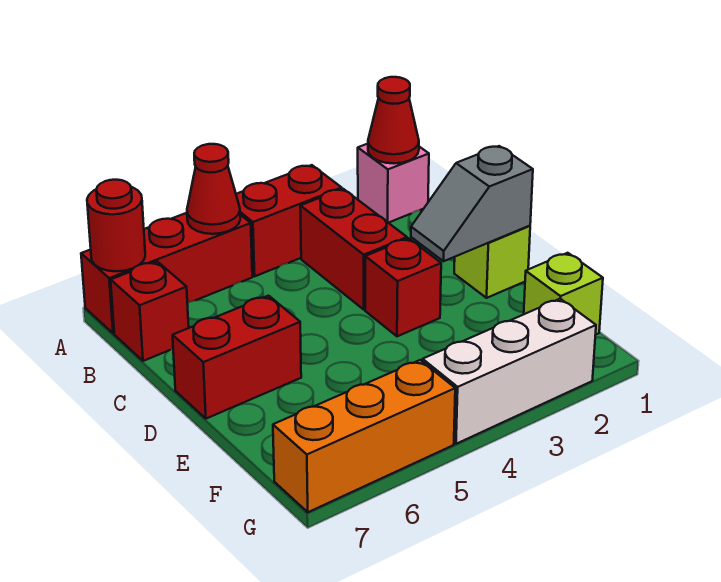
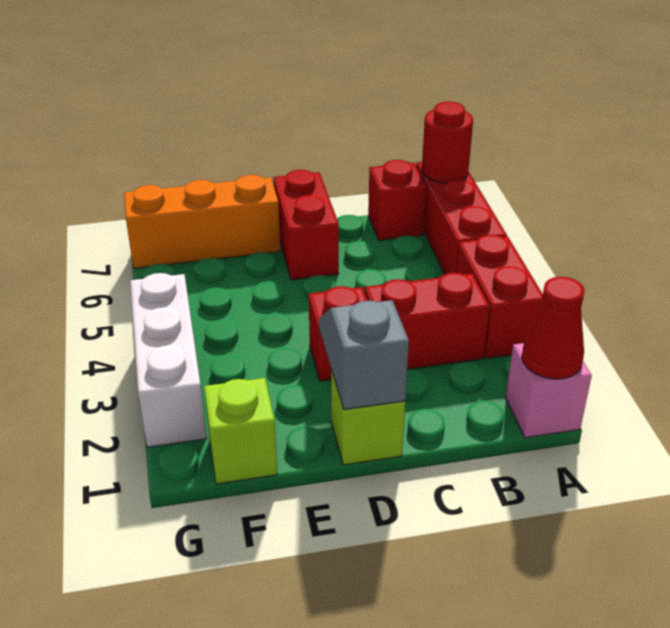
red 1x1 cone [187,144,240,234] -> none
orange 1x3 brick [273,360,455,512] -> orange 1x3 brick turned to [124,175,280,268]

